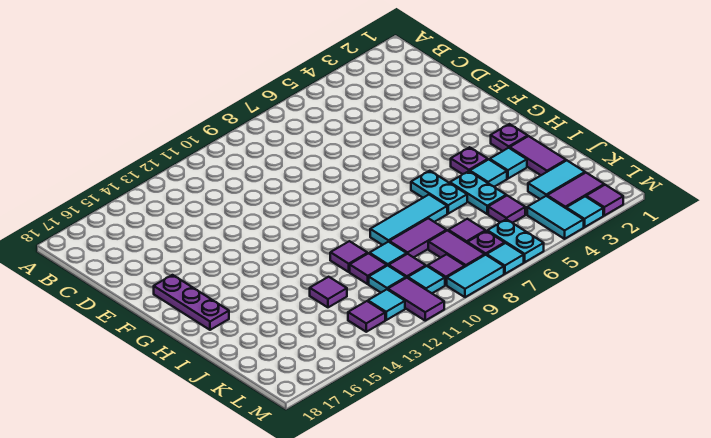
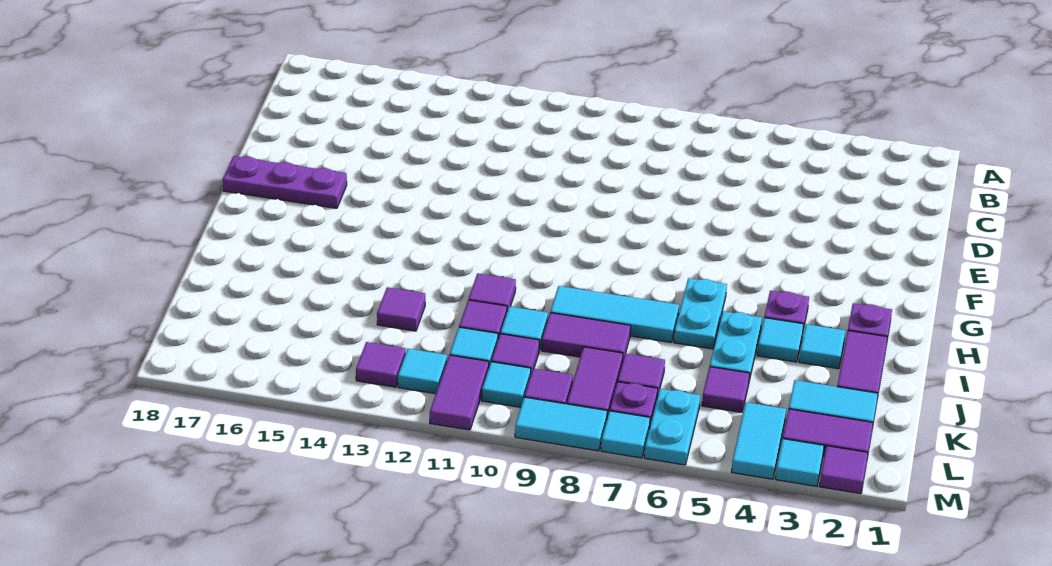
purple 1x3 plate [154,275,229,330] -> purple 1x3 plate turned to [223,156,347,208]

